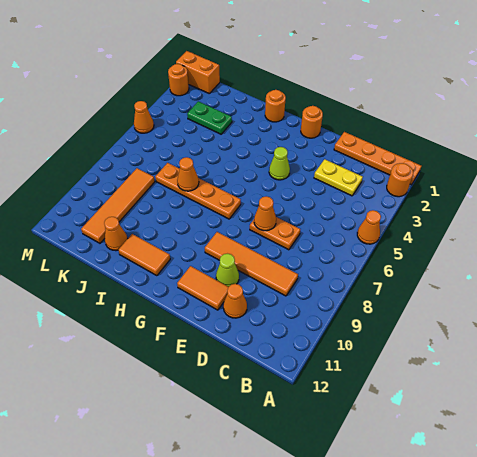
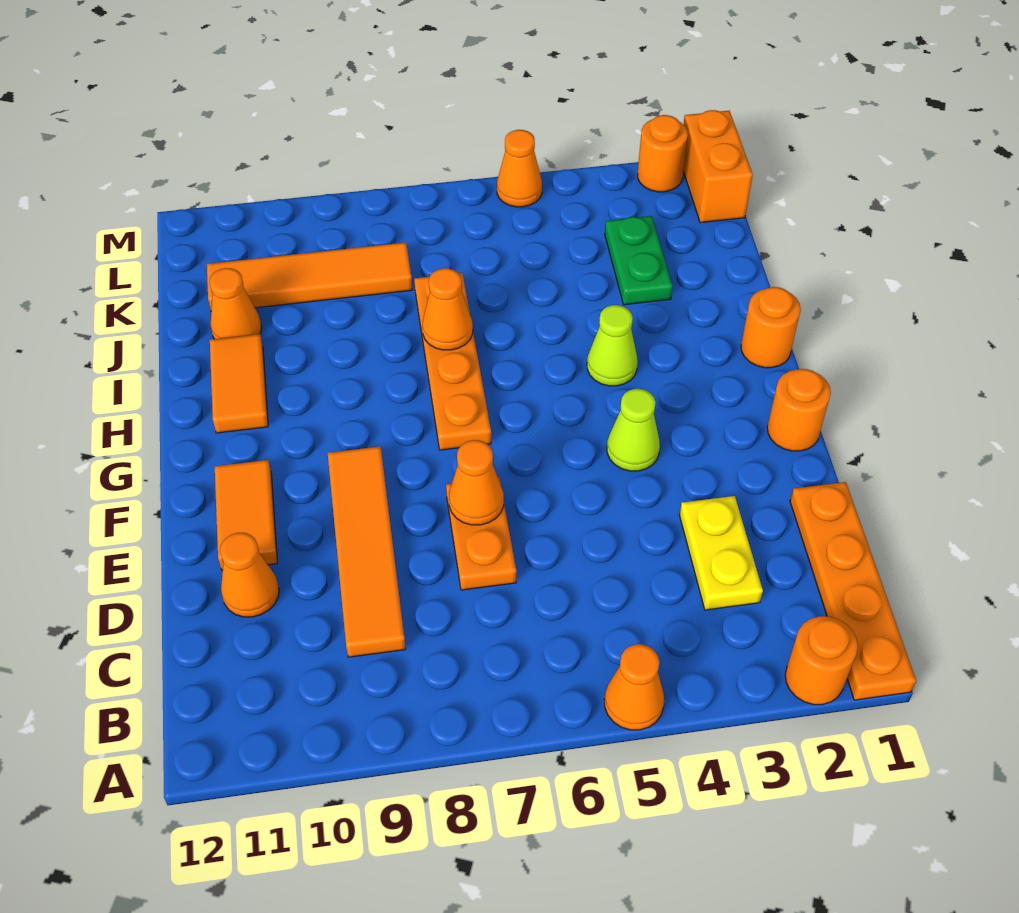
lime 1x1 cone [216,254,239,287] -> lime 1x1 cone moved to [587,305,638,386]

